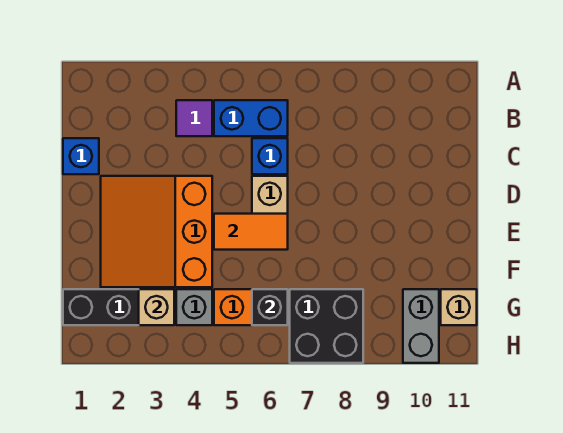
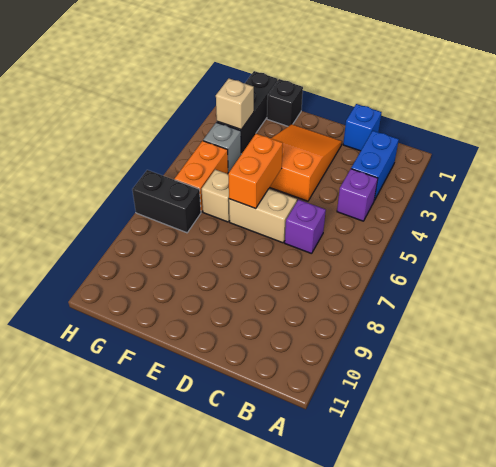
purple 1x1 tile [176,100,212,136] -> purple 1x1 brick [337,169,378,221]
blue 1x2 brick [214,100,288,136] -> blue 1x2 brick moved to [351,131,399,200]
blue 1x1 brick [252,138,288,174] -> purple 1x1 brick [285,200,326,254]
orange 3x3 slope [101,176,212,287] -> orange 2x3 slope [270,124,342,201]
orange 1x2 tile [214,214,288,250] -> orange 1x2 brick [228,134,283,209]
black 1x1 brick [252,289,288,325] -> black 1x1 brick moved to [267,79,303,126]
black 2x2 brick [290,289,363,363] -> black 1x2 brick [132,170,201,233]
grey 1x2 brick [403,289,439,363] -> none
tan 1x1 brick [441,289,477,325] -> tan 1x1 brick moved to [202,170,230,222]

